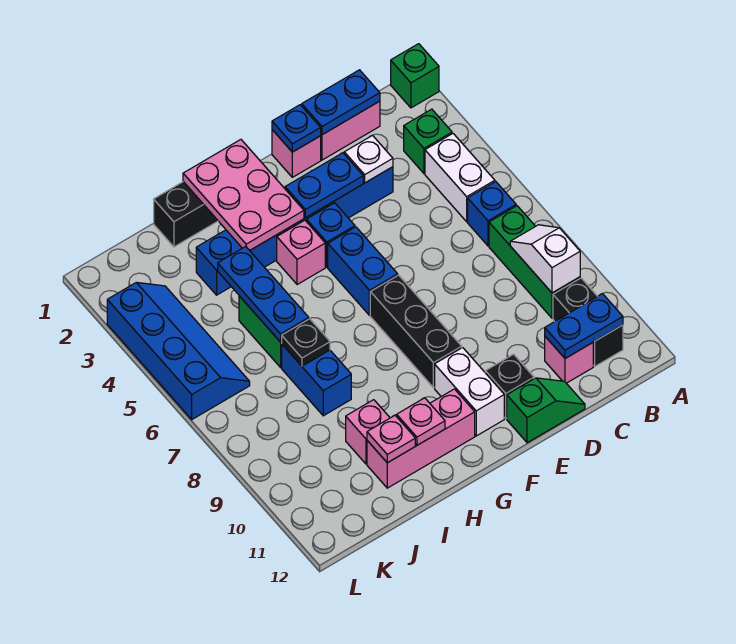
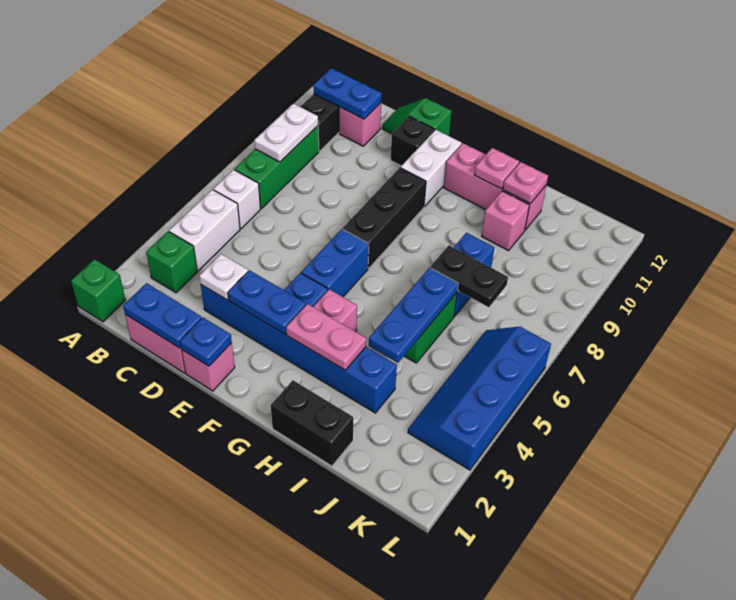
blue 1x1 brick [468,182,516,246] -> white 1x1 brick [213,170,261,229]
white 1x2 slope [510,225,580,293] -> white 1x2 plate [254,104,318,162]
pink 2x3 plate [183,140,304,250] -> pink 1x2 plate [286,304,366,370]
black 1x1 plate [282,319,330,366] -> black 1x2 plate [430,245,508,307]

